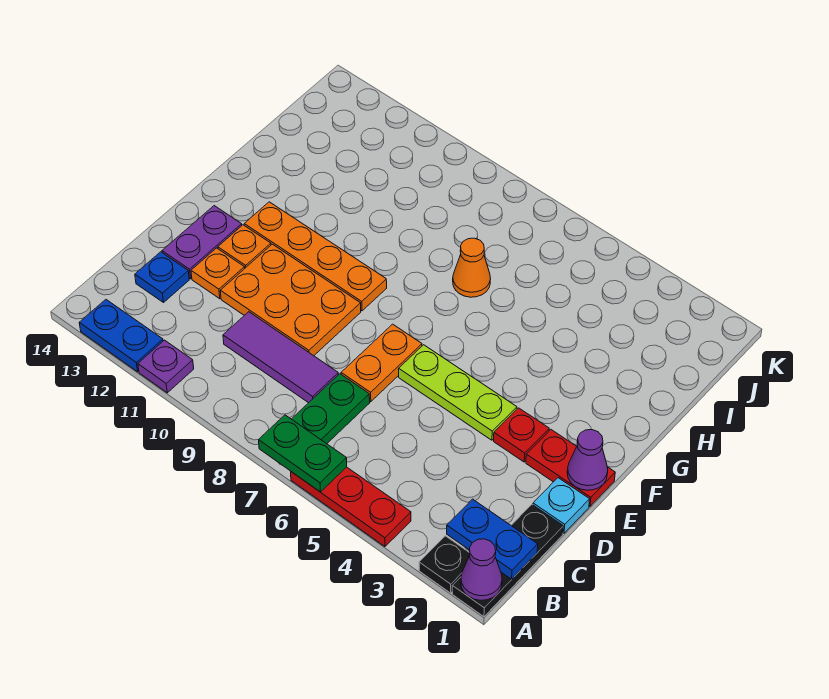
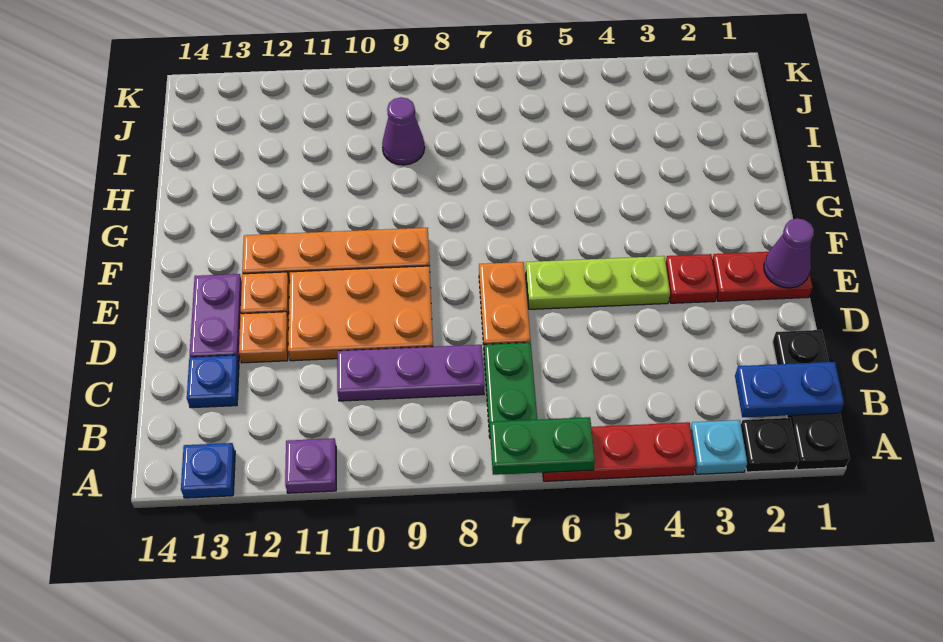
purple 1x1 cone [461,539,502,600] -> purple 1x1 cone moved to [382,97,425,165]
blue 1x2 plate [79,300,163,372] -> blue 1x1 plate [181,443,235,498]
purple 1x3 tile [223,312,338,403] -> purple 1x3 plate [337,345,485,401]
cyan 1x1 plate [533,478,590,533] -> cyan 1x1 plate moved to [691,420,747,474]
orange 1x1 cone [453,238,491,297] -> none

